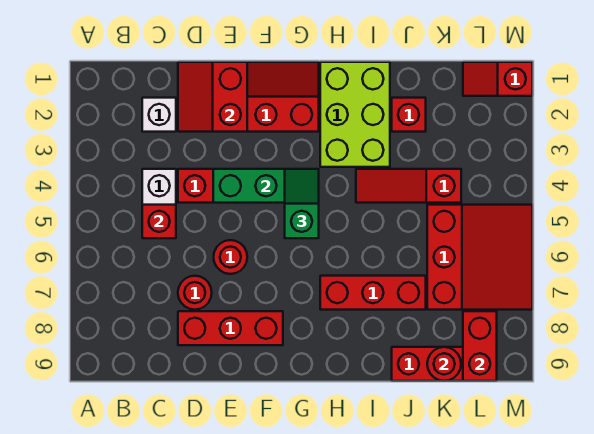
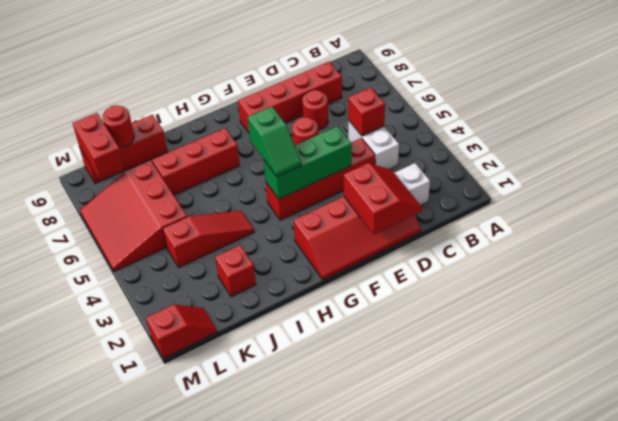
red 1x3 brick [178,311,283,345] -> red 1x4 brick [238,62,342,133]
lime 2x3 brick [320,62,390,167] -> none

